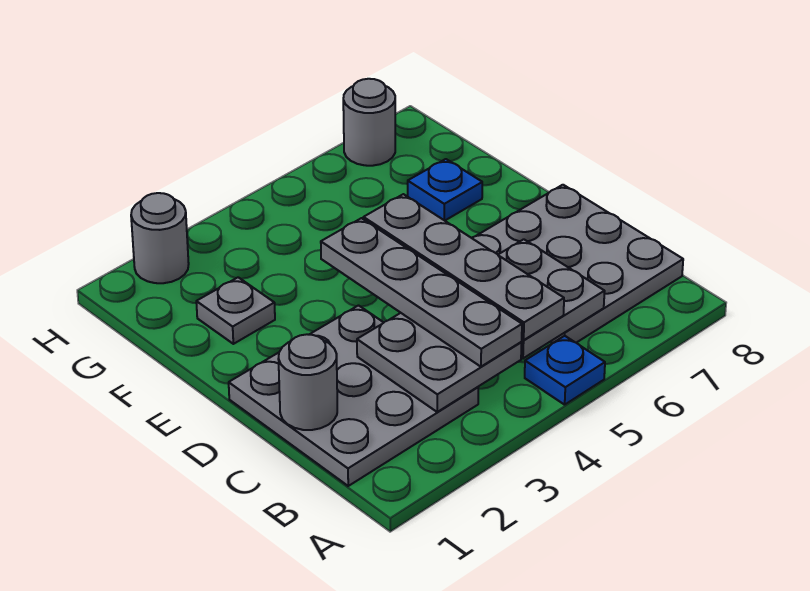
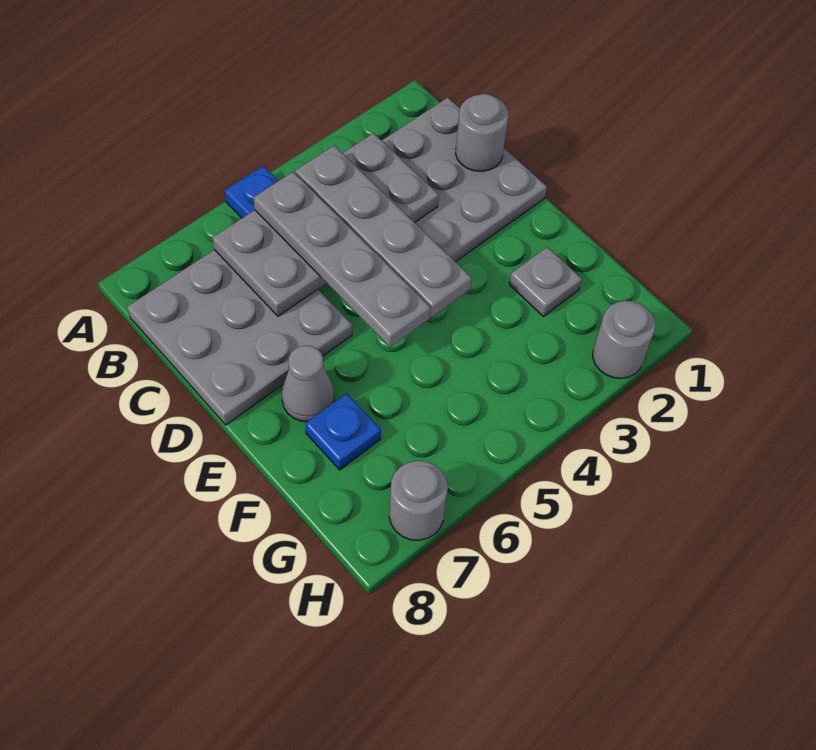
none -> grey 1x1 cone [282,345,334,422]

